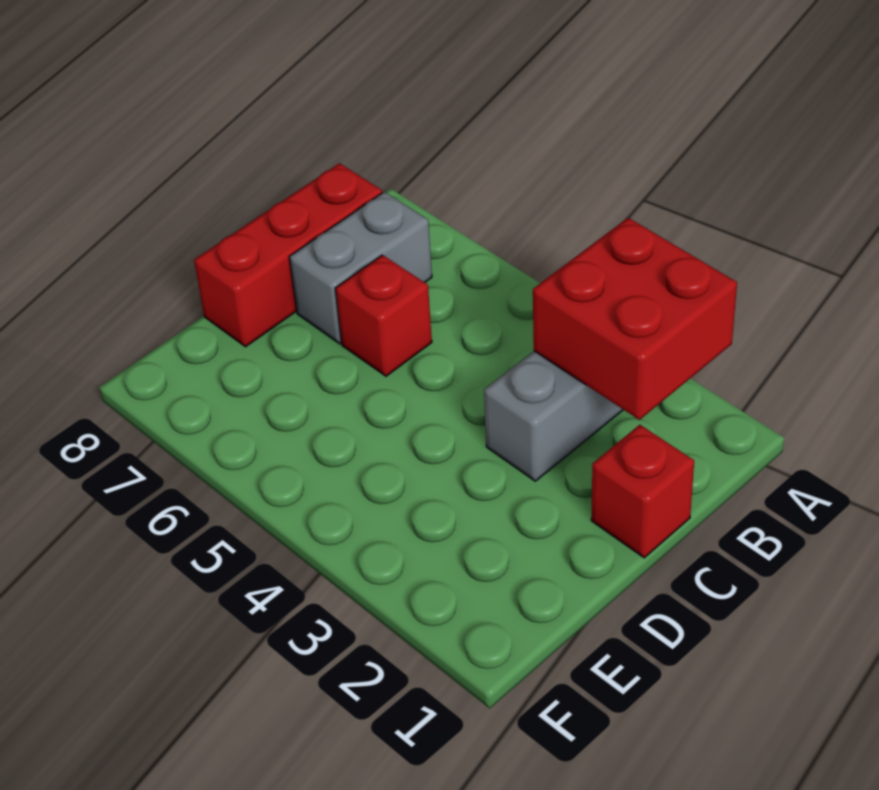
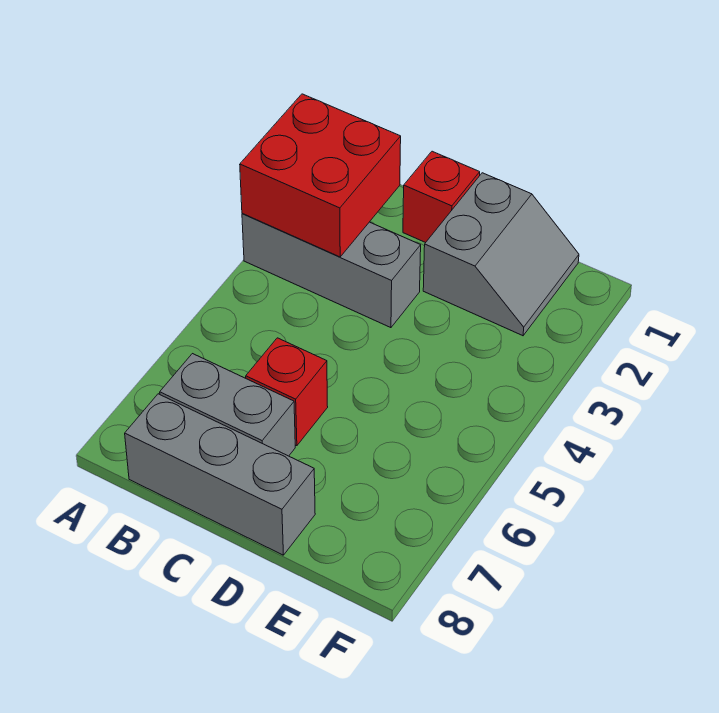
red 1x3 brick [194,163,382,347] -> grey 1x3 brick [125,394,315,555]
none -> grey 2x2 slope [423,173,579,336]

